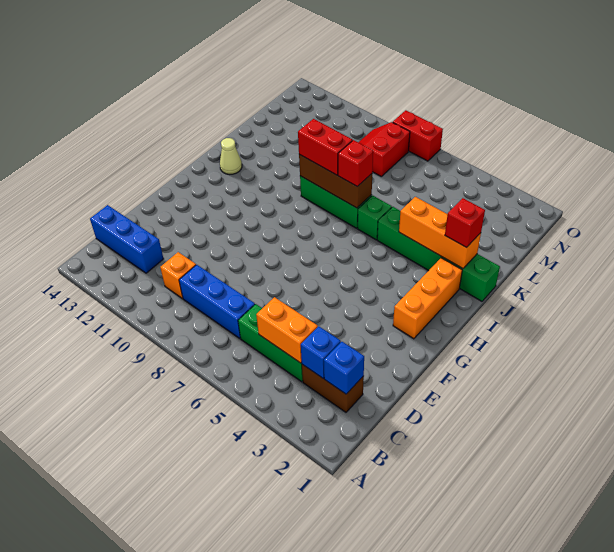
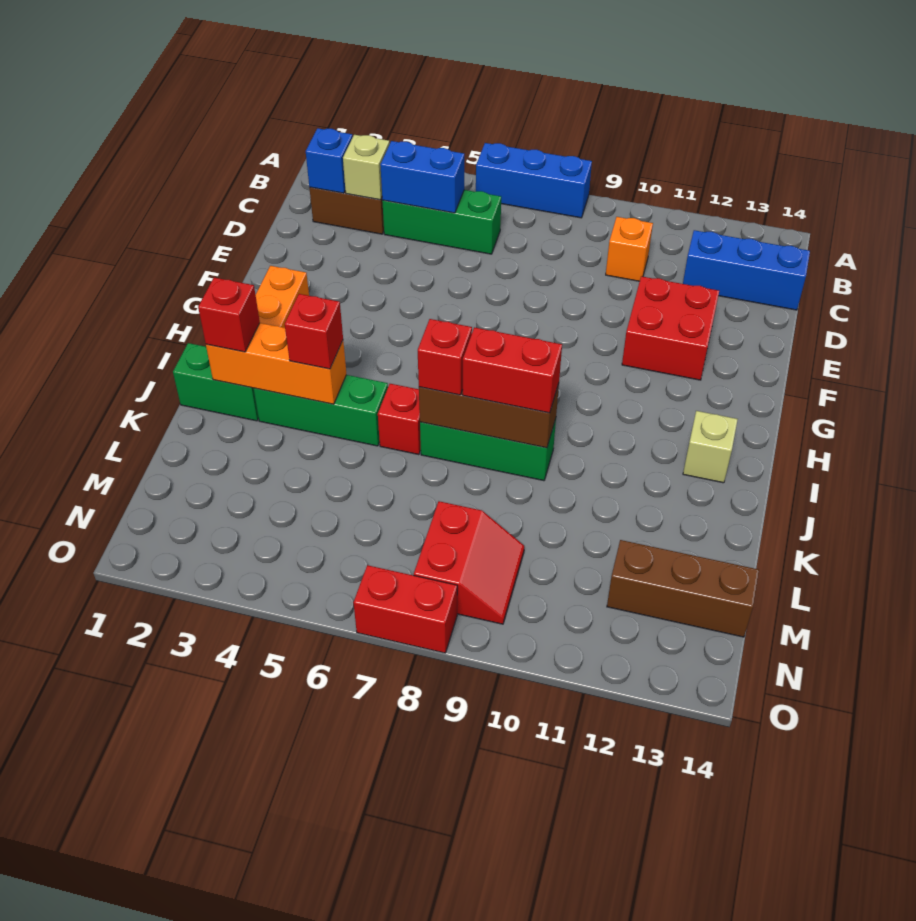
blue 1x1 brick [301,326,341,378] -> tan 1x1 brick [343,135,390,200]
orange 1x2 brick [256,297,318,363] -> blue 1x2 brick [380,141,464,213]
blue 1x3 brick [179,265,255,338] -> blue 1x3 brick moved to [476,143,592,218]
none -> red 2x2 brick [622,276,719,380]
tan 1x1 cone [220,138,242,174] -> tan 1x1 brick [683,411,738,483]
none -> red 1x1 brick [285,294,343,369]
green 1x1 brick [358,195,392,240] -> red 1x1 brick [378,384,421,455]
none -> brown 1x3 brick [607,540,759,637]

